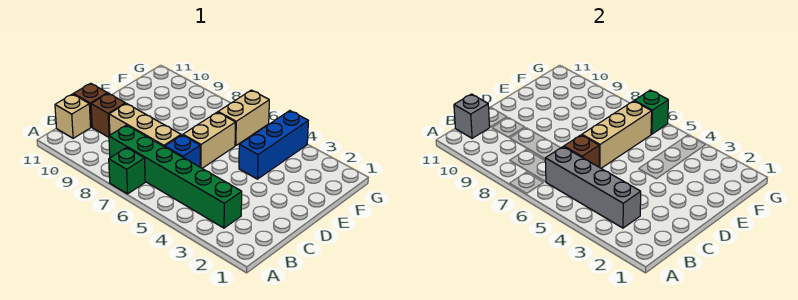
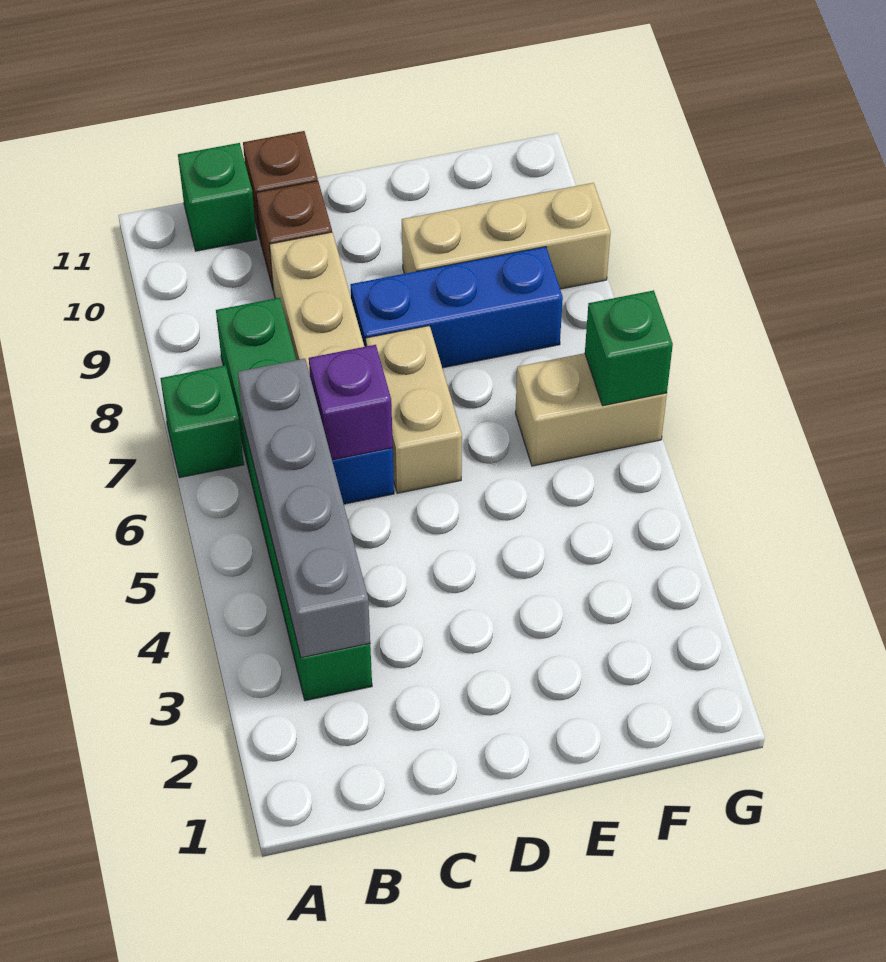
tan 1x1 brick [55,94,91,138] -> green 1x1 brick [178,143,257,251]
grey 1x1 brick [454,94,490,138] -> none
brown 1x1 brick [564,135,599,167] -> purple 1x1 brick [309,345,393,460]
tan 1x2 brick [183,112,235,168] -> tan 1x2 brick turned to [366,326,462,493]
tan 1x3 brick [582,101,652,168] -> tan 1x3 brick moved to [402,183,611,289]
blue 1x3 brick [239,111,308,179] -> blue 1x3 brick moved to [350,247,563,368]

